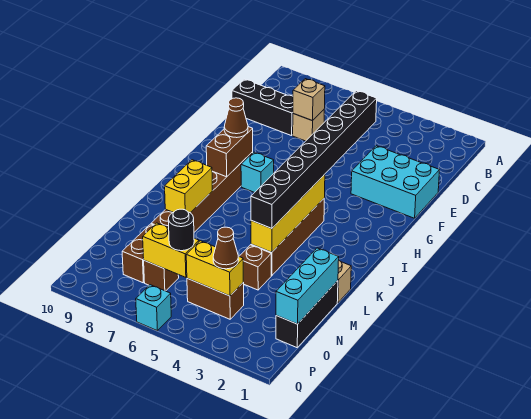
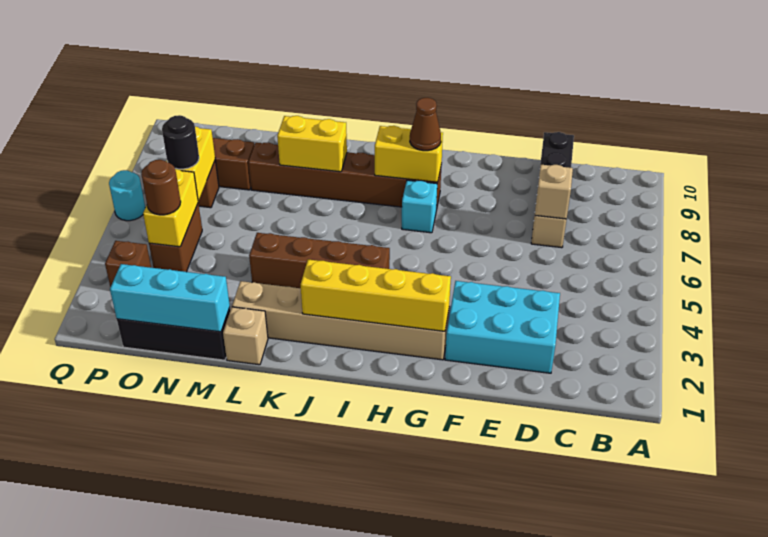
cyan 2x3 brick [351,146,440,218] -> cyan 2x3 brick turned to [445,281,560,373]
black 1x8 brick [251,91,377,229] -> none
none -> tan 1x6 brick [232,281,449,360]
brown 1x2 brick [206,127,253,177] -> yellow 1x2 brick [375,126,443,182]
yellow 1x4 brick [251,174,325,252] -> yellow 1x4 brick moved to [301,260,451,331]
brown 1x1 brick [239,245,271,290] -> brown 1x1 brick moved to [105,241,151,287]
brown 1x1 cone [213,227,238,269] -> brown 1x1 round brick [141,160,181,215]
cyan 1x1 brick [136,285,171,331] -> cyan 1x1 round brick [109,170,145,221]

